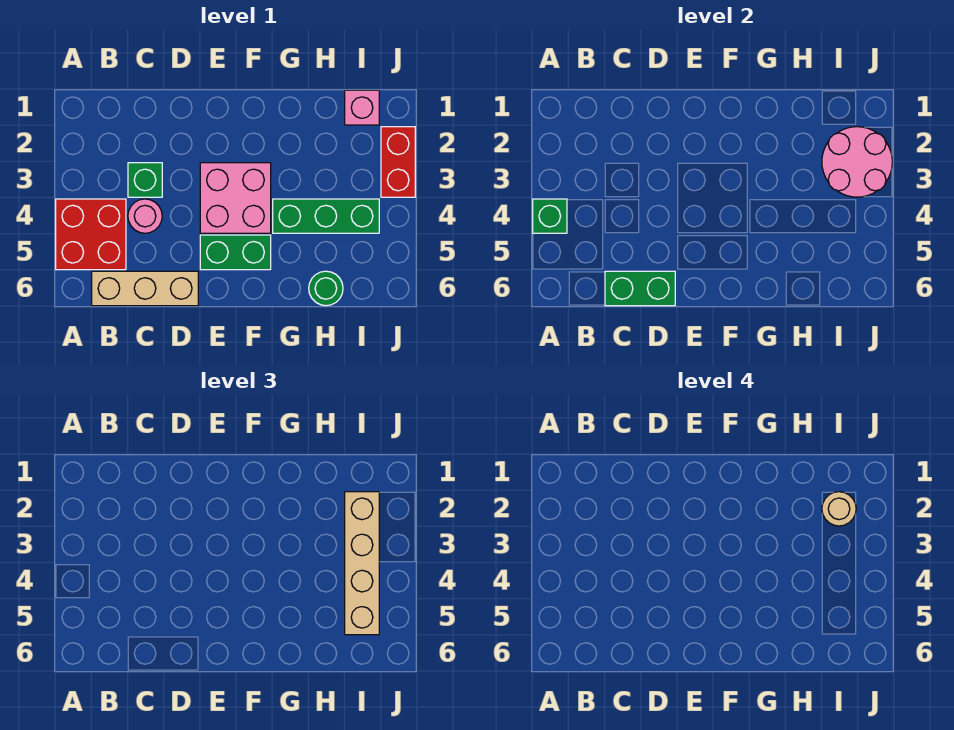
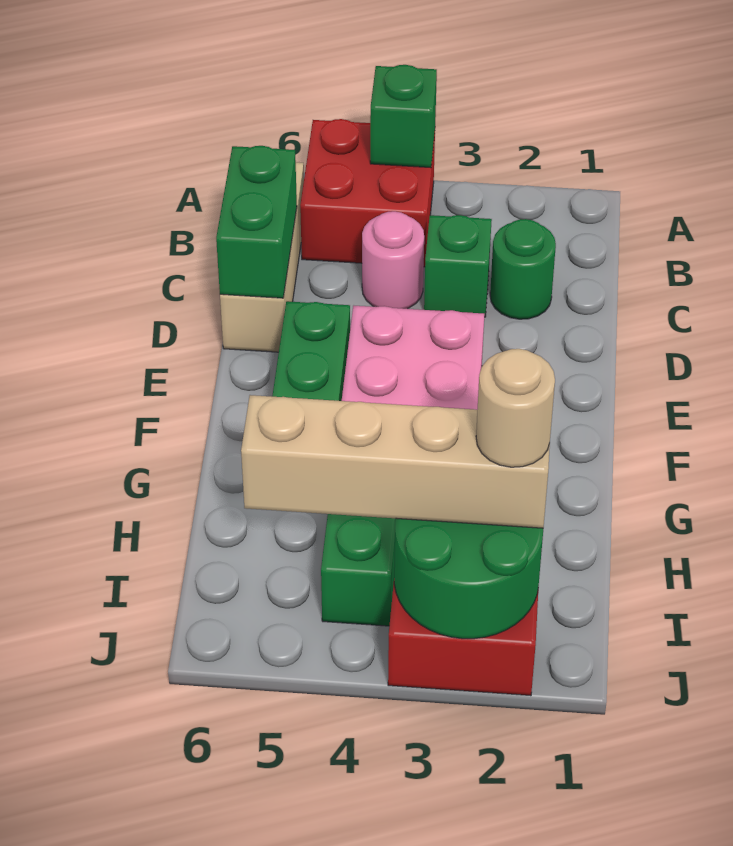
green 1x1 round brick [309,271,343,306] -> green 1x1 round brick moved to [490,219,556,319]
pink 1x1 brick [345,90,379,125] -> none
pink 2x2 round brick [822,127,892,197] -> green 2x2 round brick [394,518,543,639]

